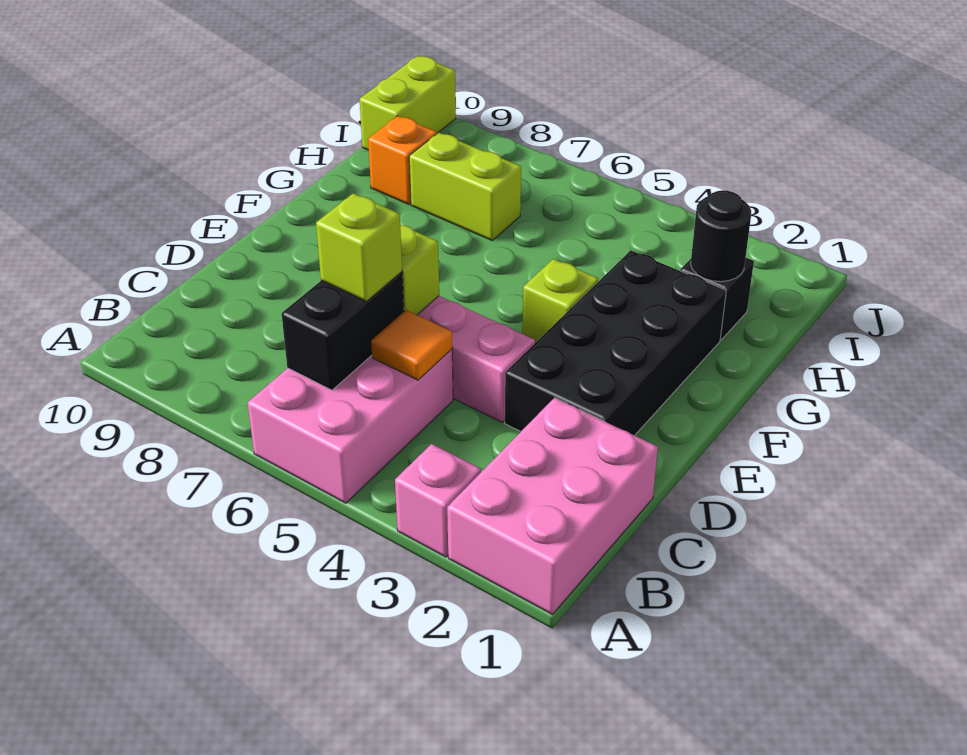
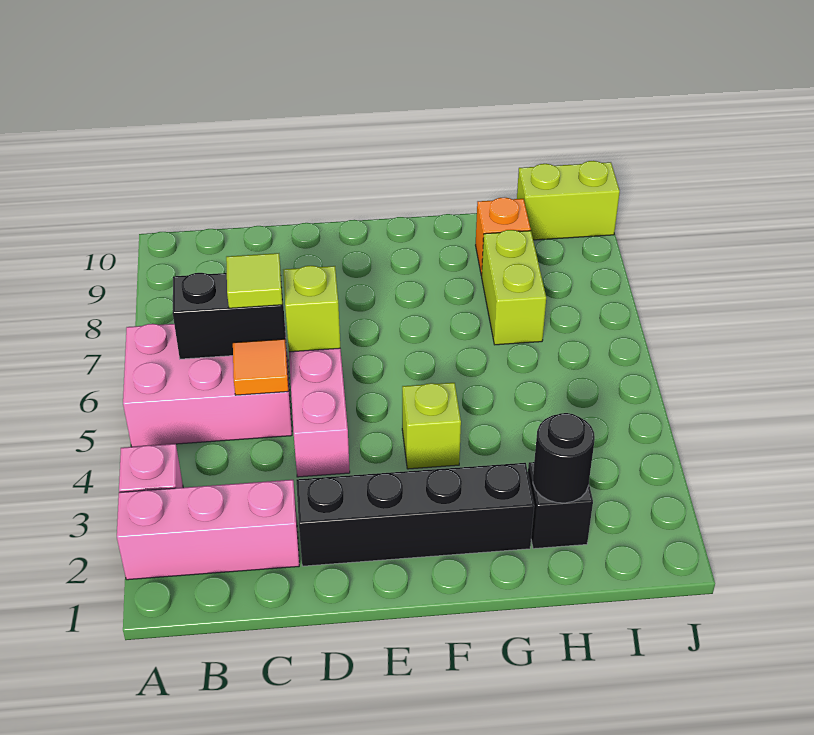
pink 2x3 brick [447,398,658,615] -> pink 1x3 brick [117,480,299,580]
lime 1x1 brick [316,193,402,301] -> lime 1x1 tile [226,253,282,308]
black 2x4 brick [505,250,726,436] -> black 1x4 brick [296,463,534,566]

